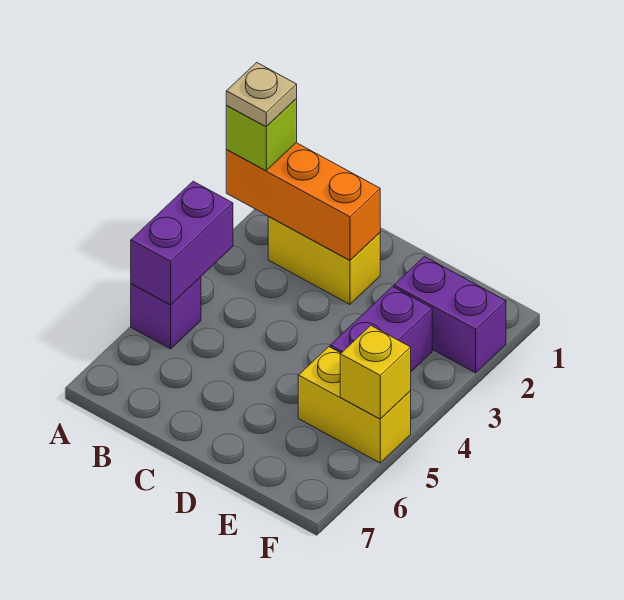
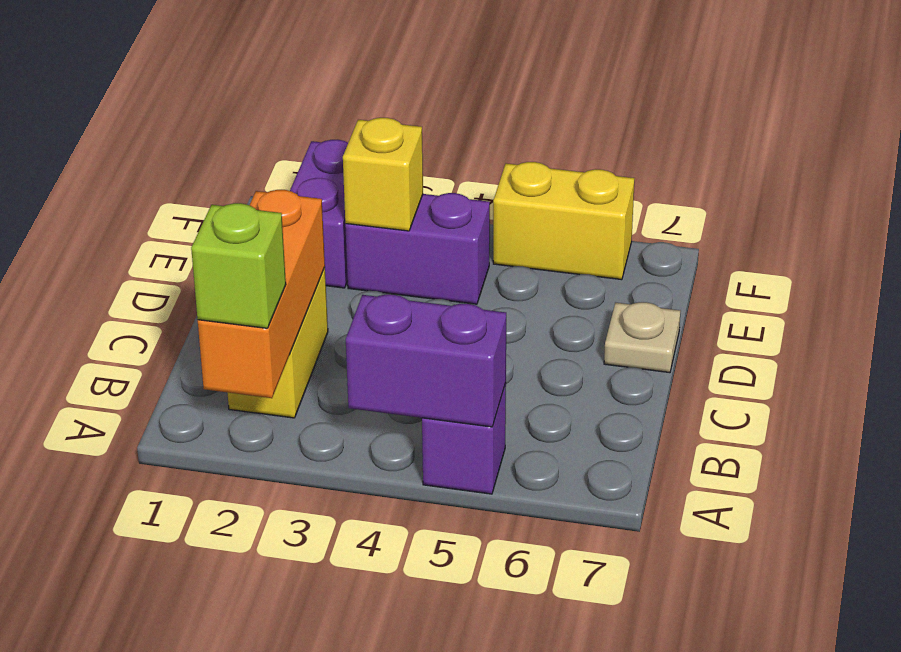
tan 1x1 plate [226,62,297,127] -> tan 1x1 plate moved to [604,302,680,373]
yellow 1x2 brick [298,347,411,463] -> yellow 1x2 brick turned to [493,162,634,280]
yellow 1x1 brick [340,325,411,419] -> yellow 1x1 brick moved to [343,118,423,231]

